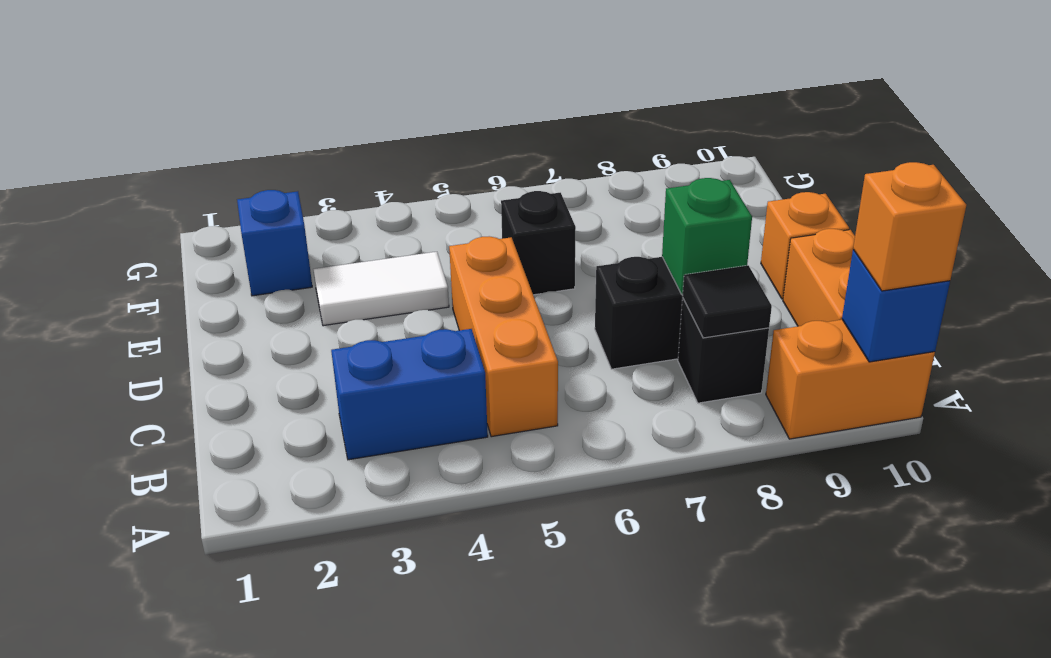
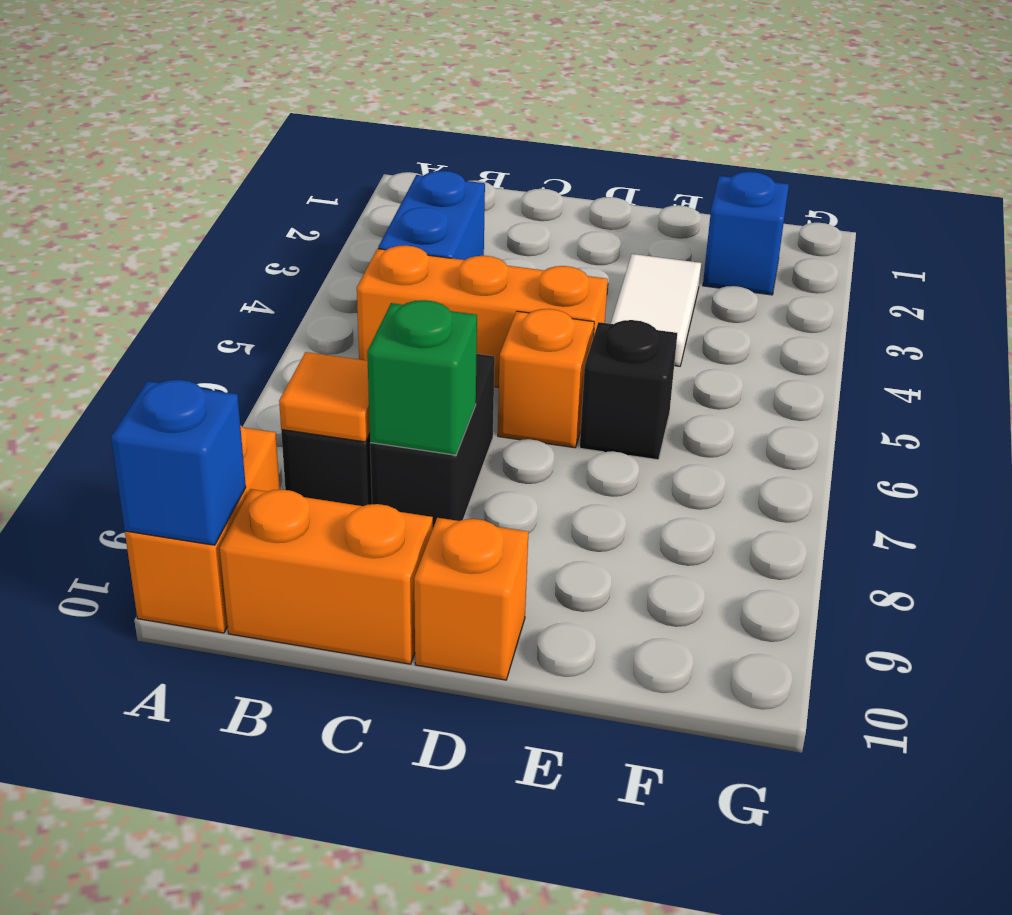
orange 1x1 brick [853,162,966,291] -> orange 1x1 brick moved to [498,309,594,448]
black 1x1 tile [682,265,772,338] -> orange 1x1 tile [279,352,370,442]

